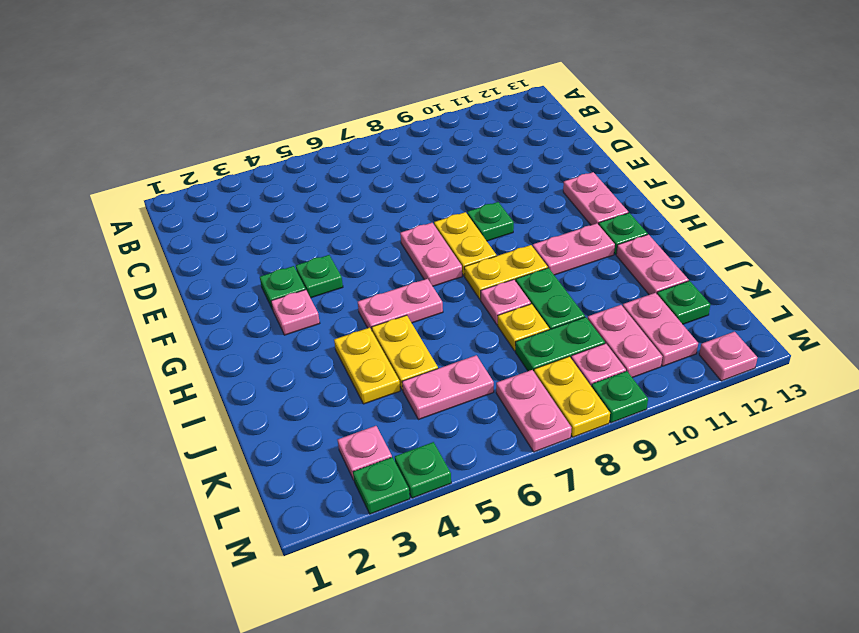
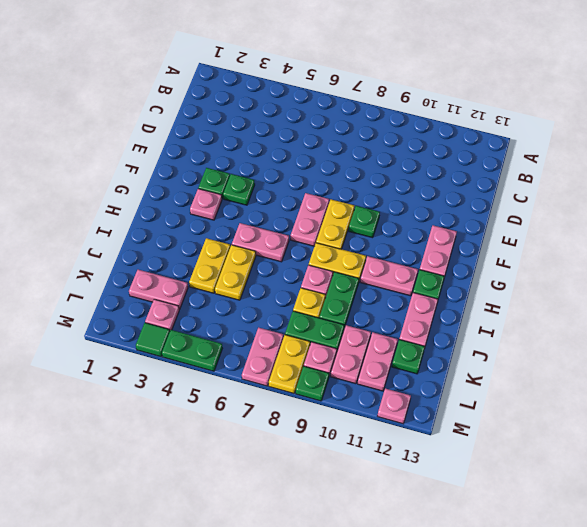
pink 1x2 plate [402,355,494,420] -> pink 1x2 plate moved to [129,270,188,309]
green 1x1 plate [353,457,410,514] -> green 1x1 tile [136,323,170,357]
green 1x1 plate [395,442,451,498] -> green 1x2 plate [162,330,222,371]

